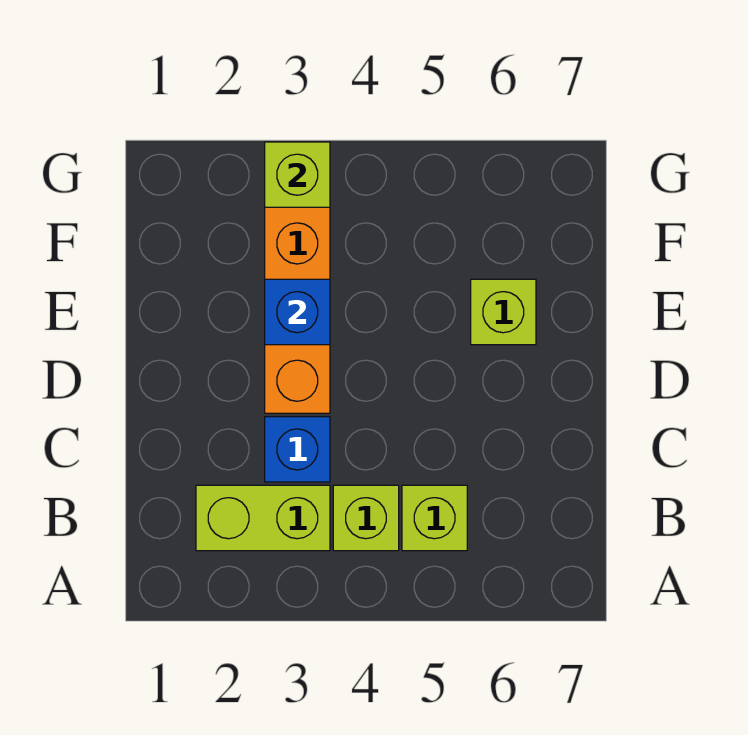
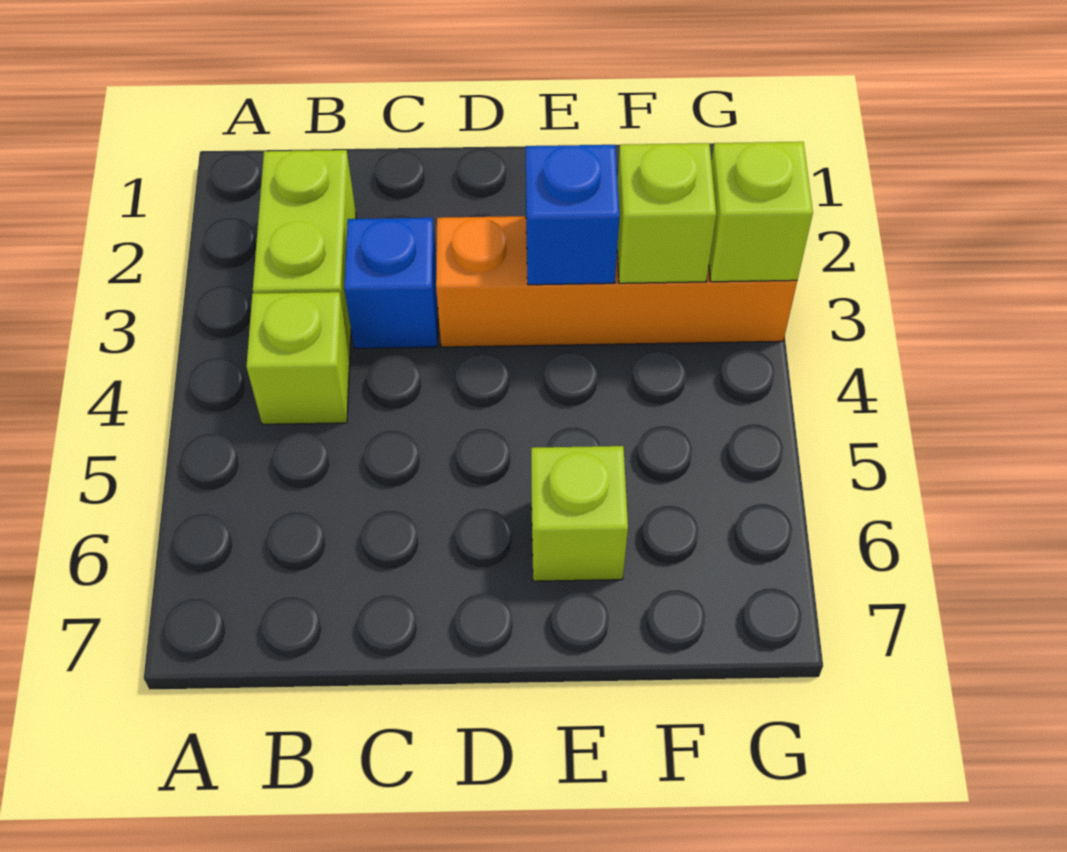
lime 1x1 brick [402,485,467,551] -> lime 1x1 brick moved to [617,143,716,283]

